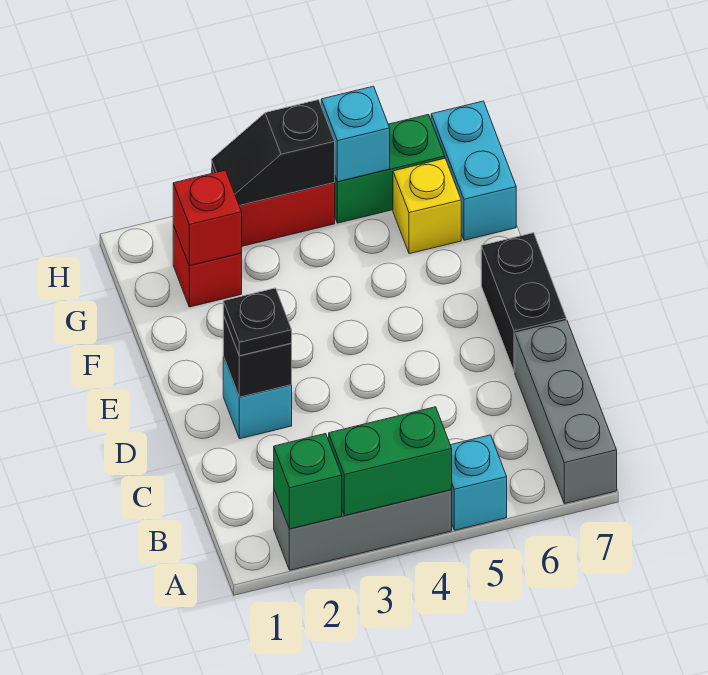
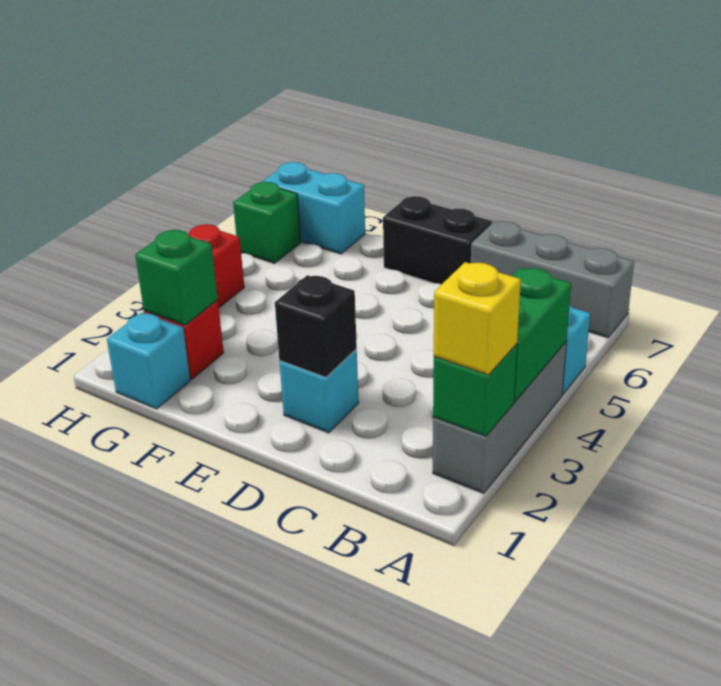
black 1x1 plate [223,288,292,356] -> none
red 1x1 brick [173,170,242,266] -> green 1x1 brick [135,230,218,325]
yellow 1x1 brick [393,158,461,254] -> yellow 1x1 brick moved to [434,262,521,375]
black 1x2 slope [212,100,335,206] -> none
green 1x2 brick [335,115,445,223] -> green 1x1 brick [233,182,301,263]
cyan 1x1 brick [321,86,390,182] -> cyan 1x1 brick moved to [107,312,190,409]

